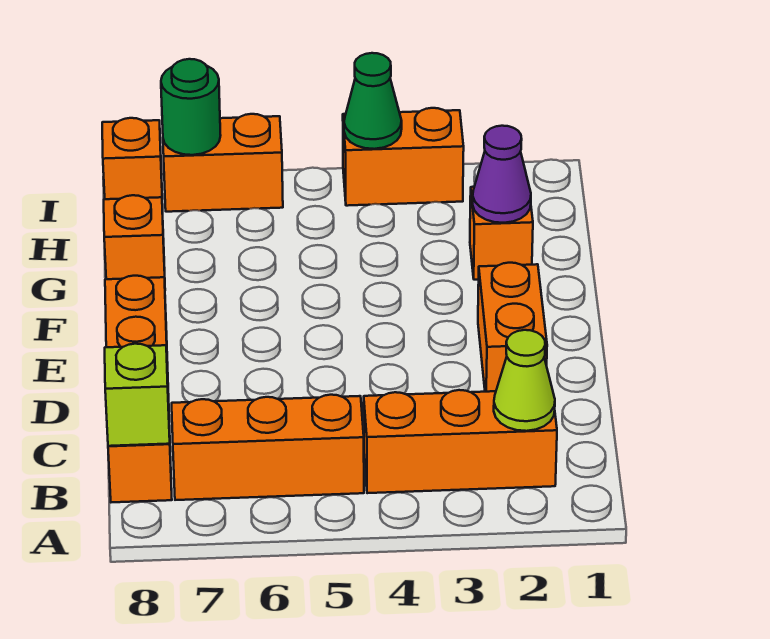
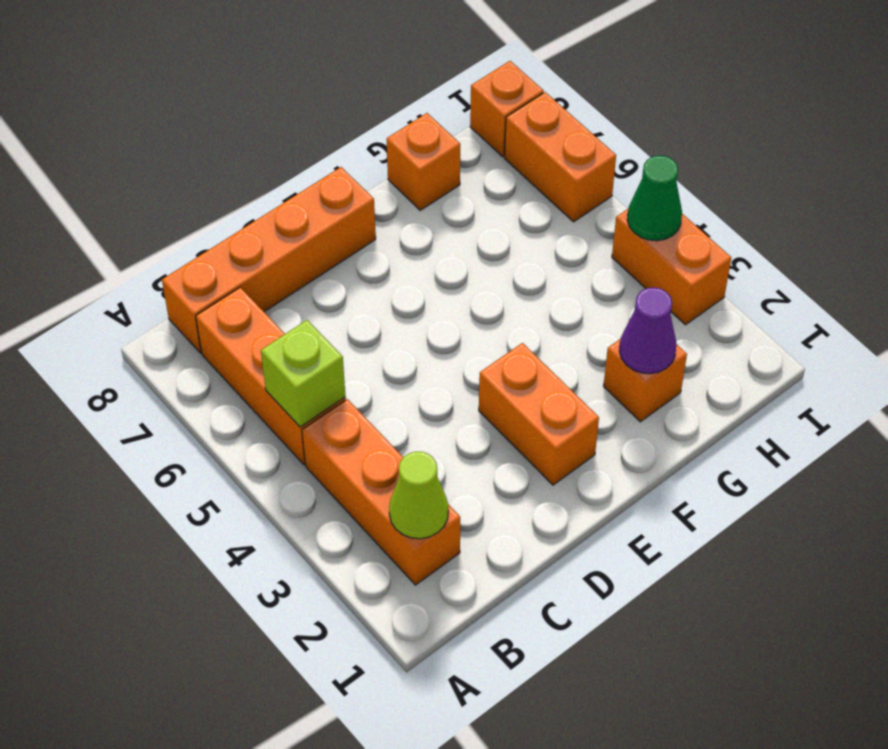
lime 1x1 brick [105,344,170,446] -> lime 1x1 brick moved to [261,320,346,427]
orange 1x2 brick [478,263,547,392] -> orange 1x2 brick turned to [479,343,599,485]
green 1x1 round brick [161,59,221,155] -> none

